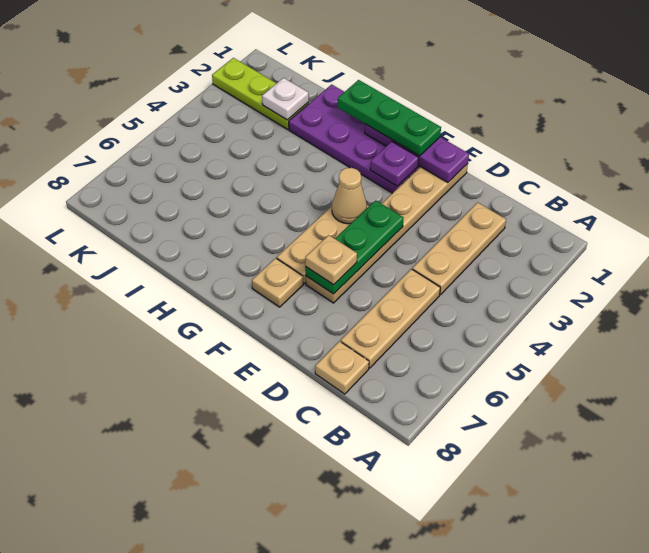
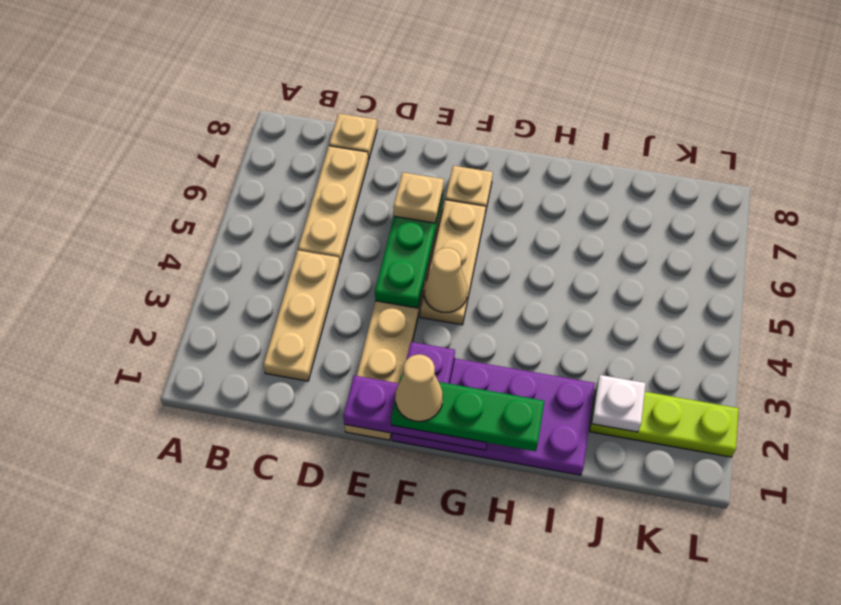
none -> tan 1x1 cone [395,354,443,421]

